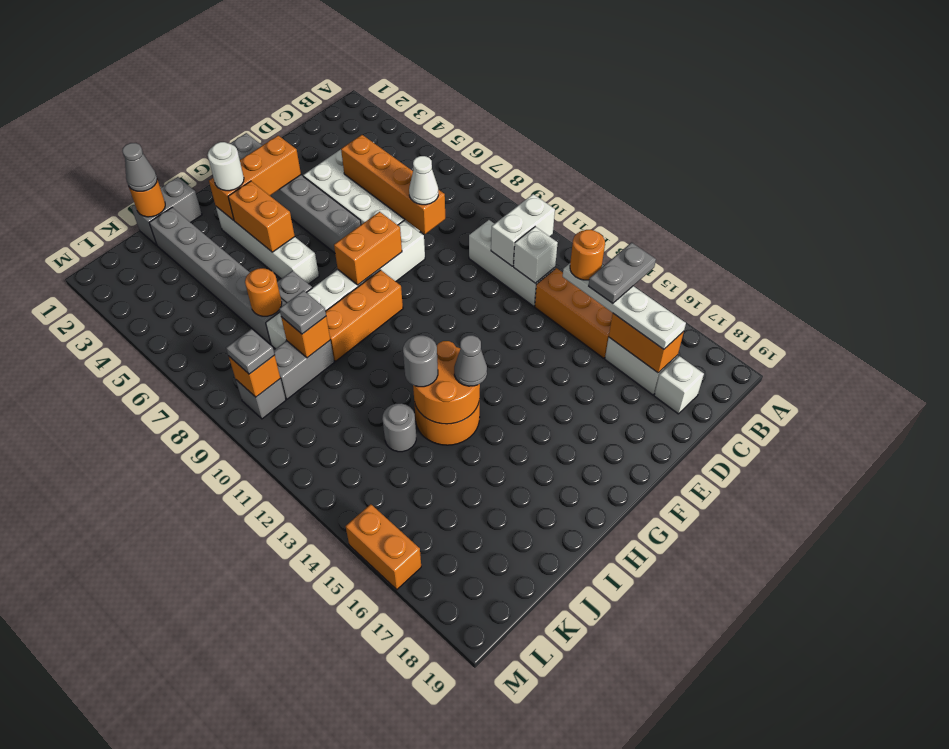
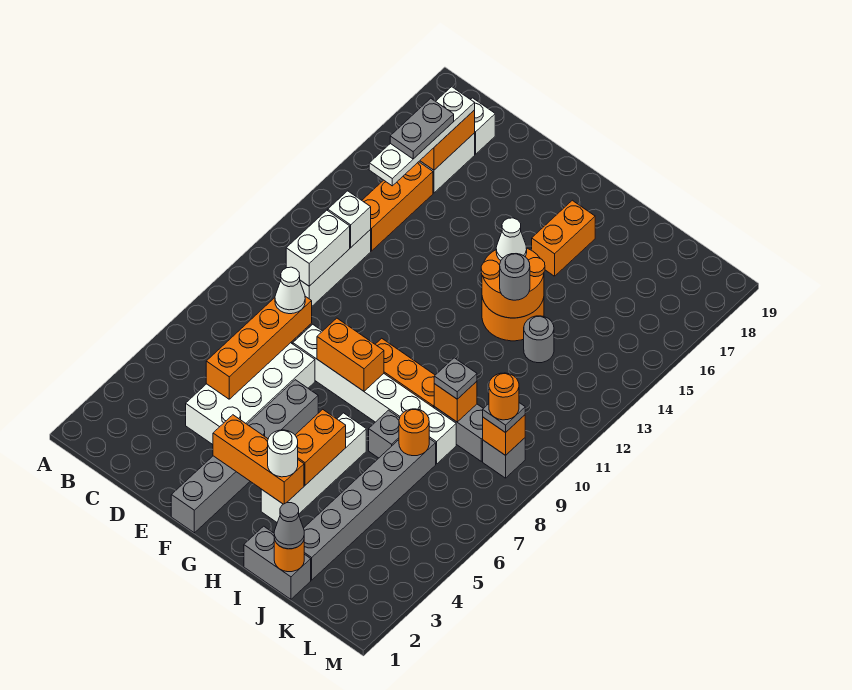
white 1x2 brick [491,194,555,266] -> white 1x2 brick turned to [286,210,350,286]
grey 1x2 plate [589,243,656,303] -> grey 1x2 plate turned to [390,98,454,159]
orange 1x1 round brick [570,230,605,280] -> orange 1x1 round brick moved to [489,373,519,420]
grey 1x1 cone [454,335,487,386] -> white 1x1 cone [496,218,527,260]
orange 1x2 brick [346,504,421,590] -> orange 1x2 brick moved to [532,200,595,276]

